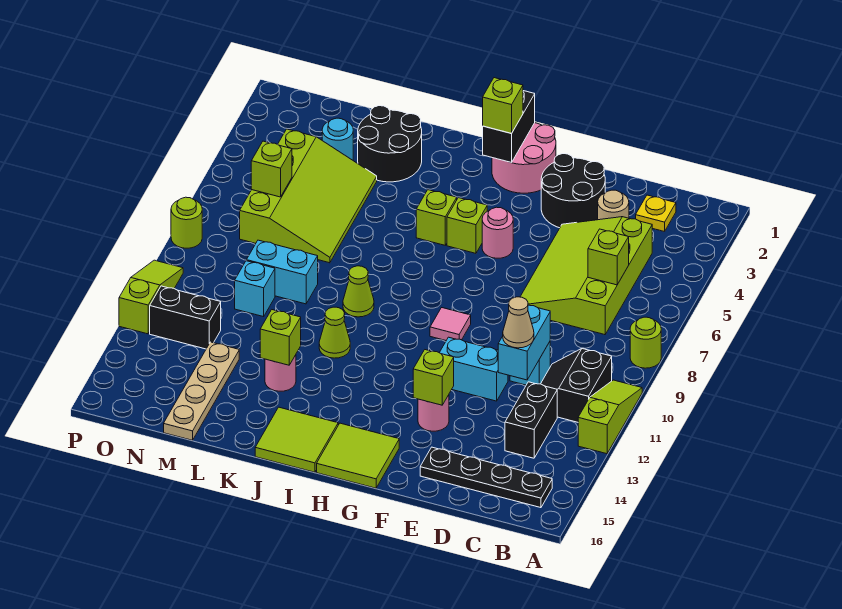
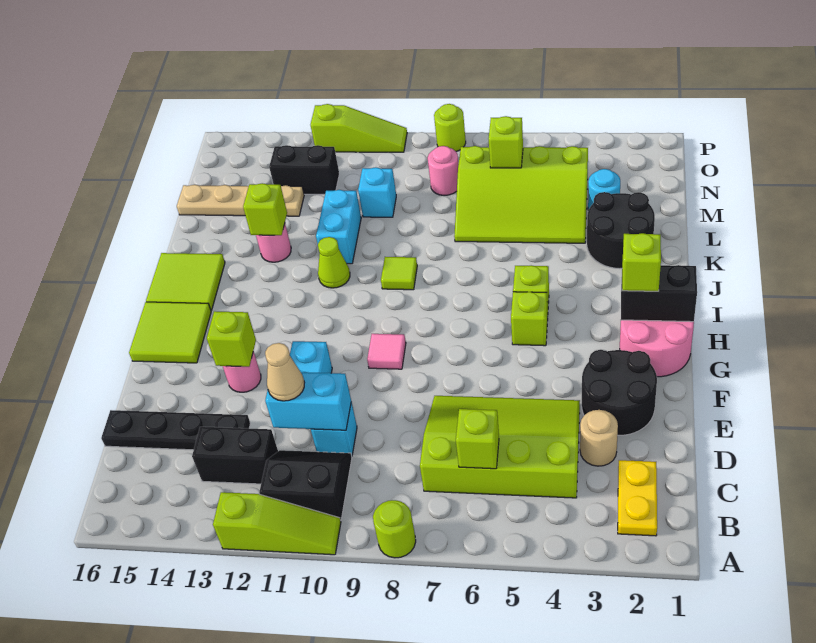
black 1x4 plate [420,447,552,508] -> black 1x4 plate turned to [101,410,250,450]
yellow 1x1 plate [636,195,676,232] -> yellow 1x2 plate [618,460,657,536]
pink 1x1 round brick [482,207,513,258] -> pink 1x1 round brick moved to [428,146,459,195]
lime 1x1 cone [343,266,374,317] -> lime 1x1 tile [381,257,417,290]
cyan 1x2 brick [247,240,318,304] -> cyan 1x2 brick moved to [316,190,361,264]
black 1x2 brick [150,286,221,349] -> black 1x2 brick turned to [269,145,339,194]

